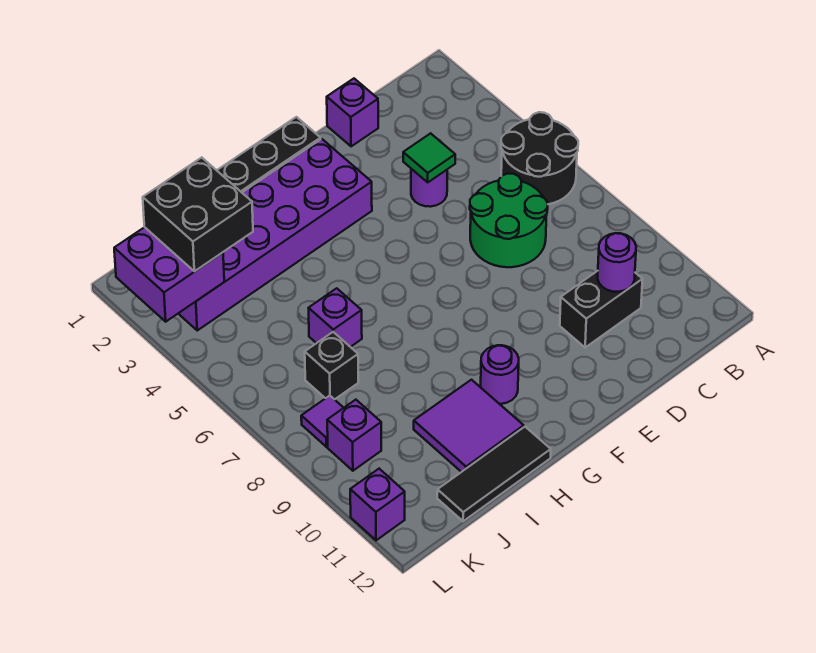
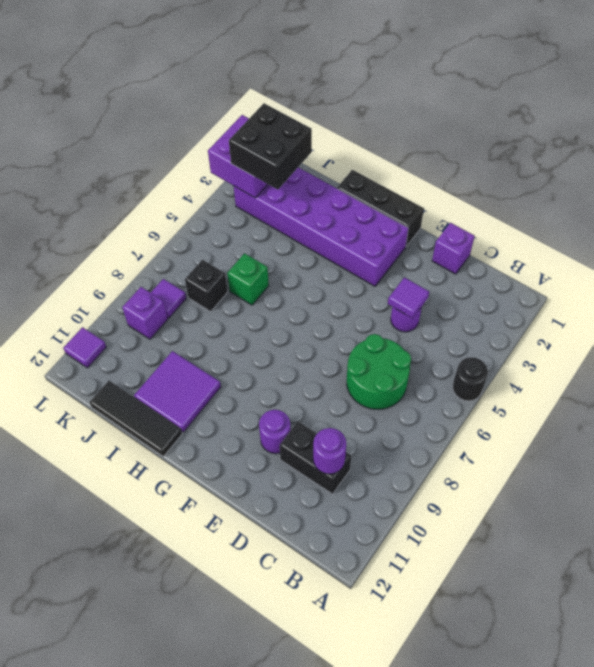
black 2x2 round brick [501,112,578,204] -> black 1x1 round brick [453,357,488,401]
green 1x1 tile [403,133,455,182] -> purple 1x1 tile [388,277,429,318]
purple 1x1 round brick [481,345,519,404] -> purple 1x1 round brick moved to [259,410,291,454]
purple 1x1 brick [309,288,362,347] -> green 1x1 brick [227,253,269,305]
purple 1x1 brick [350,469,405,540] -> purple 1x1 tile [63,327,106,368]

